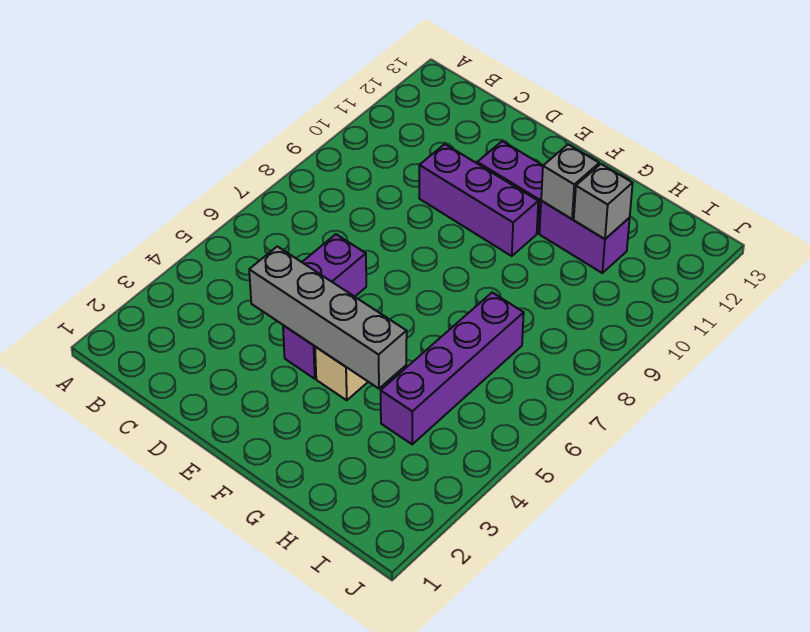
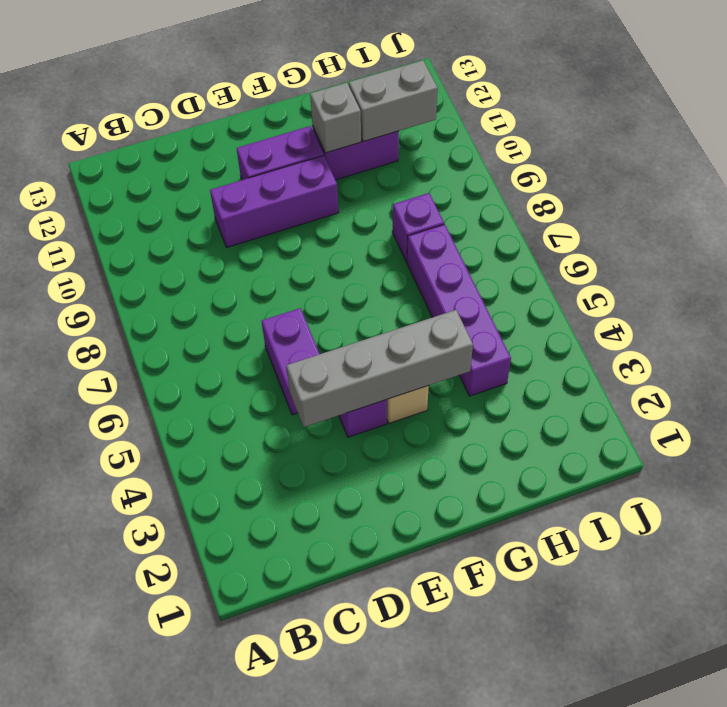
none -> purple 1x1 brick [392,193,444,262]
grey 1x1 brick [574,164,633,239] -> grey 1x2 brick [349,60,438,142]

